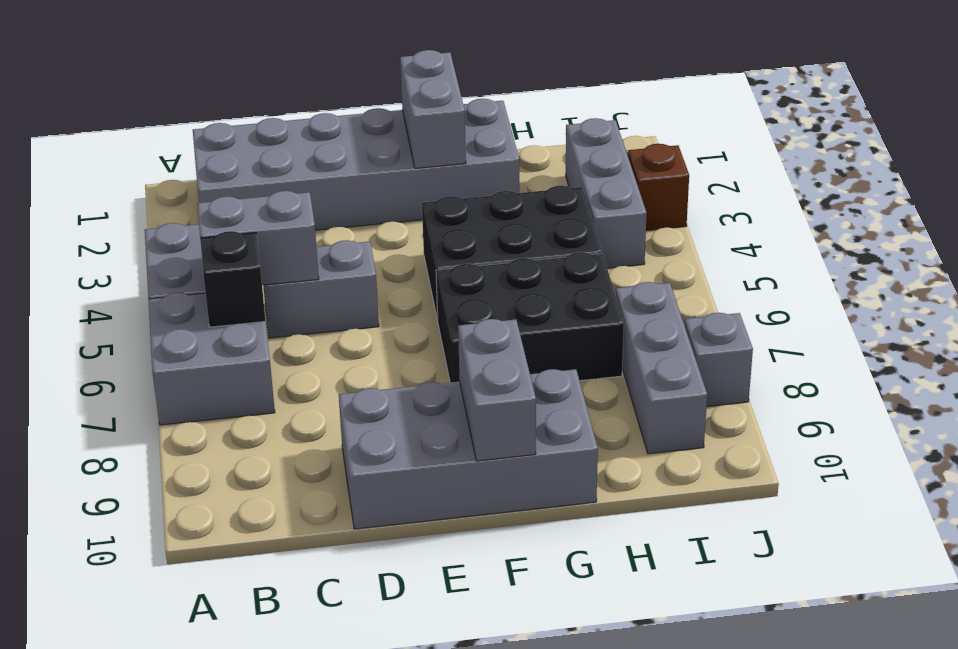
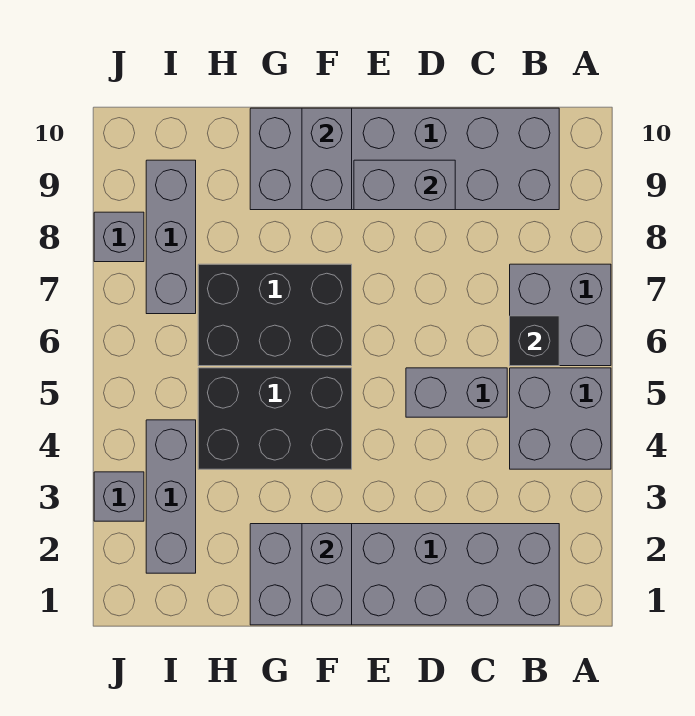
grey 1x2 brick [197,191,319,285] -> grey 1x2 brick moved to [354,160,455,210]
grey 2x4 brick [339,369,598,529] -> grey 2x6 brick [250,108,559,210]
brown 1x1 brick [628,144,689,230] -> grey 1x1 brick [94,472,144,521]

